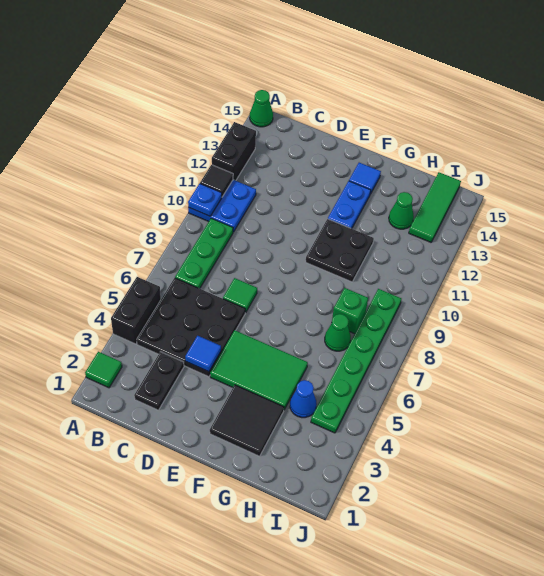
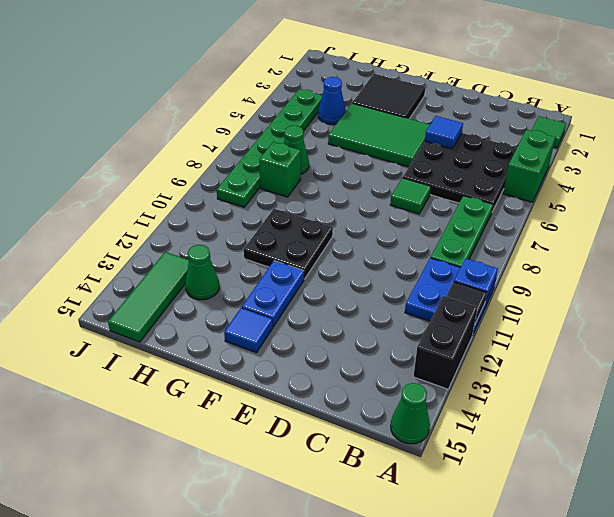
black 1x2 brick [111,277,161,344] -> green 1x2 brick [503,129,555,202]
black 1x2 plate [134,352,184,410] -> none

